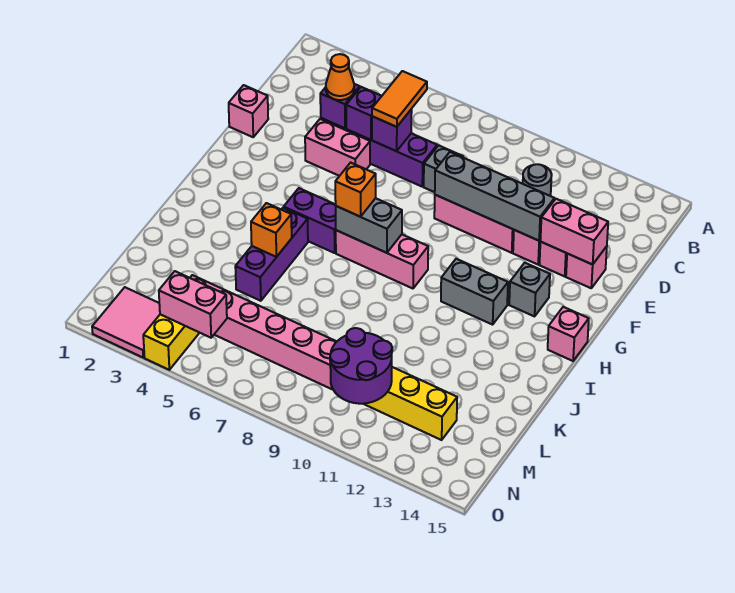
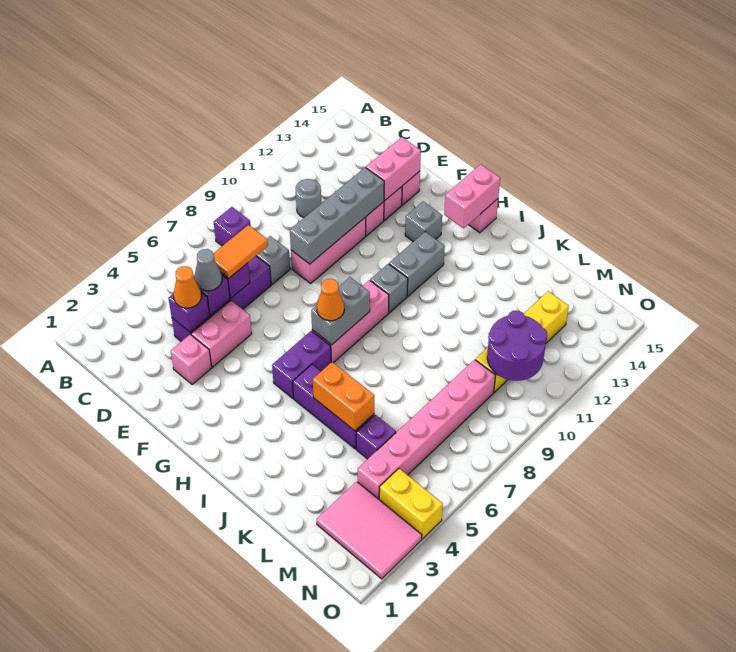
none -> purple 1x1 brick [214,207,251,246]
orange 1x2 tile [372,71,427,127] -> orange 1x2 tile turned to [214,225,268,278]
none -> grey 1x1 cone [194,249,222,291]
pink 1x1 brick [229,85,268,137] -> pink 1x1 brick moved to [171,334,212,385]
orange 1x1 brick [335,163,376,217] -> orange 1x1 cone [317,279,344,321]
none -> grey 1x1 brick [370,264,408,313]
orange 1x1 brick [251,203,292,257] -> orange 1x2 brick [313,362,374,431]
none -> purple 1x1 brick [356,415,396,459]
pink 2x2 tile [92,287,160,357] -> pink 2x3 tile [316,482,422,579]
pink 1x2 brick [159,271,227,338] -> pink 1x2 brick moved to [444,164,500,228]

